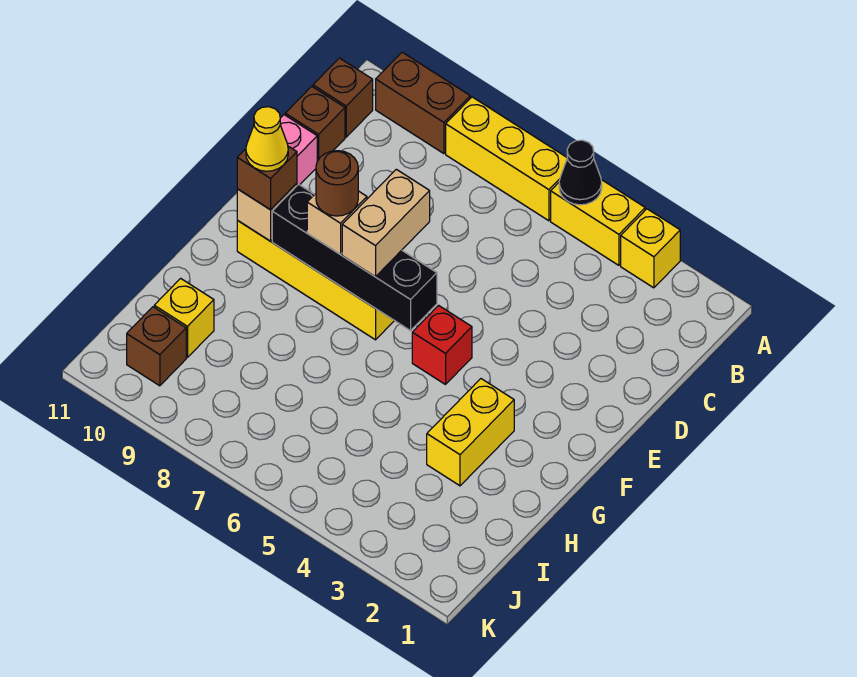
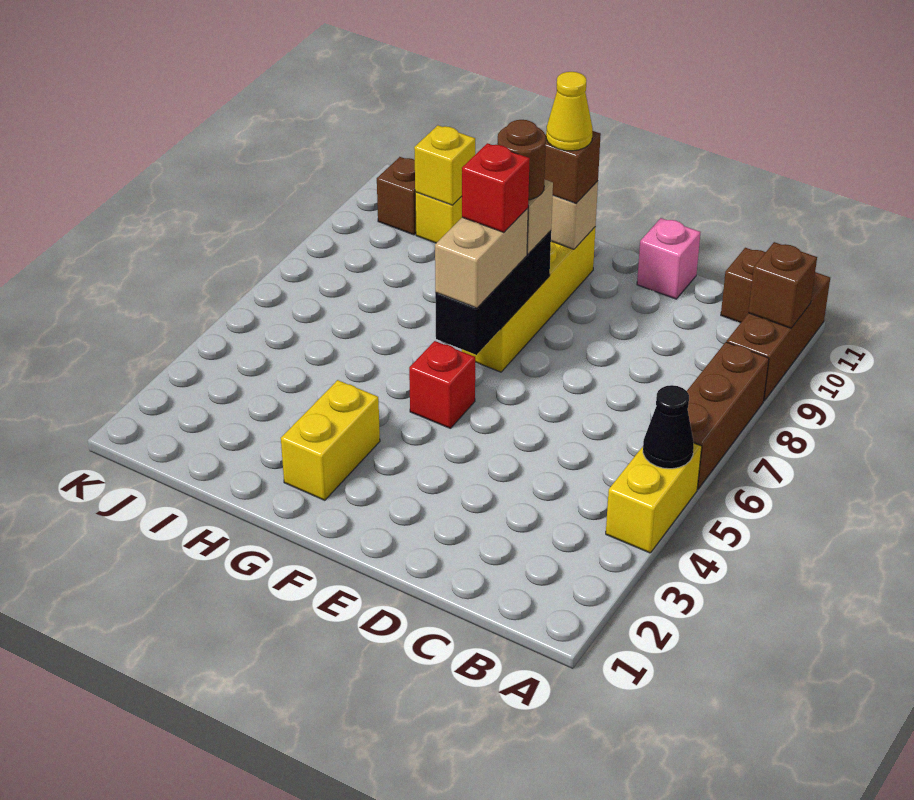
yellow 1x1 brick [621,209,680,288] -> yellow 1x1 brick moved to [414,125,475,205]
yellow 1x3 brick [446,97,567,221] -> brown 1x3 brick [687,342,769,489]
brown 1x2 brick [376,52,470,154] -> brown 1x3 brick [727,272,830,401]
brown 1x1 brick [285,86,345,161] -> brown 1x1 brick moved to [748,242,817,328]
tan 1x2 brick [342,169,430,277] -> tan 1x2 brick turned to [435,208,528,308]
black 1x4 brick [272,184,437,331] -> black 1x3 brick [435,231,551,355]
none -> red 1x1 brick [462,143,530,232]
yellow 1x2 brick [427,379,514,486] -> yellow 1x2 brick turned to [281,380,380,500]

